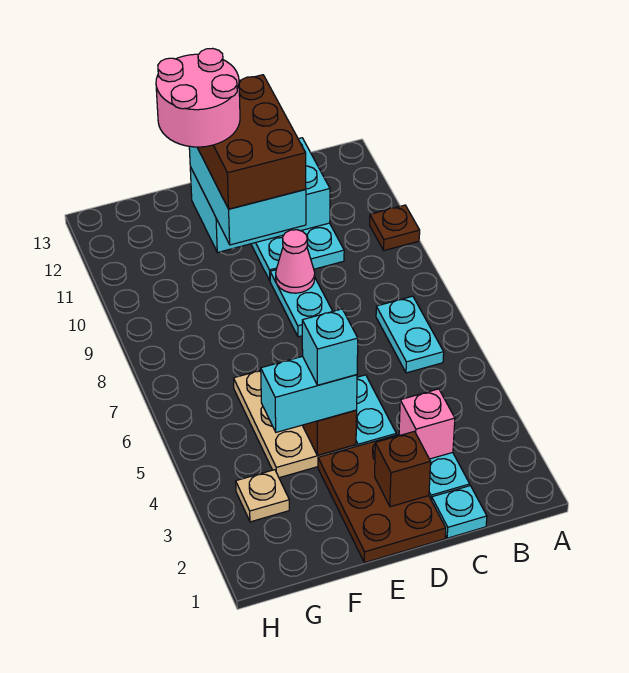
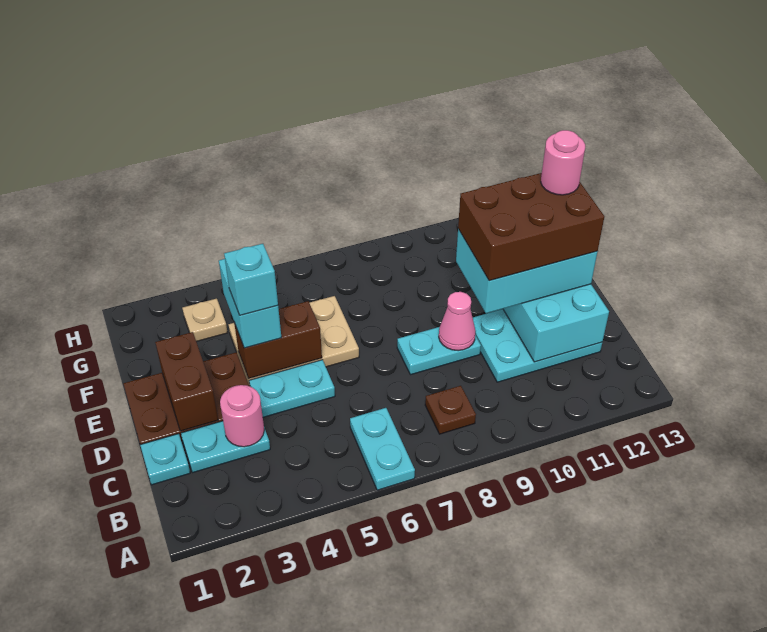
brown 1x1 plate [370,205,420,250] -> brown 1x1 plate moved to [425,386,476,434]
cyan 1x2 plate [376,296,444,373] -> cyan 1x2 plate turned to [350,408,415,490]
pink 1x1 brick [399,389,455,459] -> pink 1x1 round brick [220,385,264,447]
brown 1x1 brick [375,431,431,507] -> brown 1x2 brick [155,332,218,431]
pink 2x2 round brick [156,48,240,147] -> pink 1x1 round brick [541,130,585,195]

